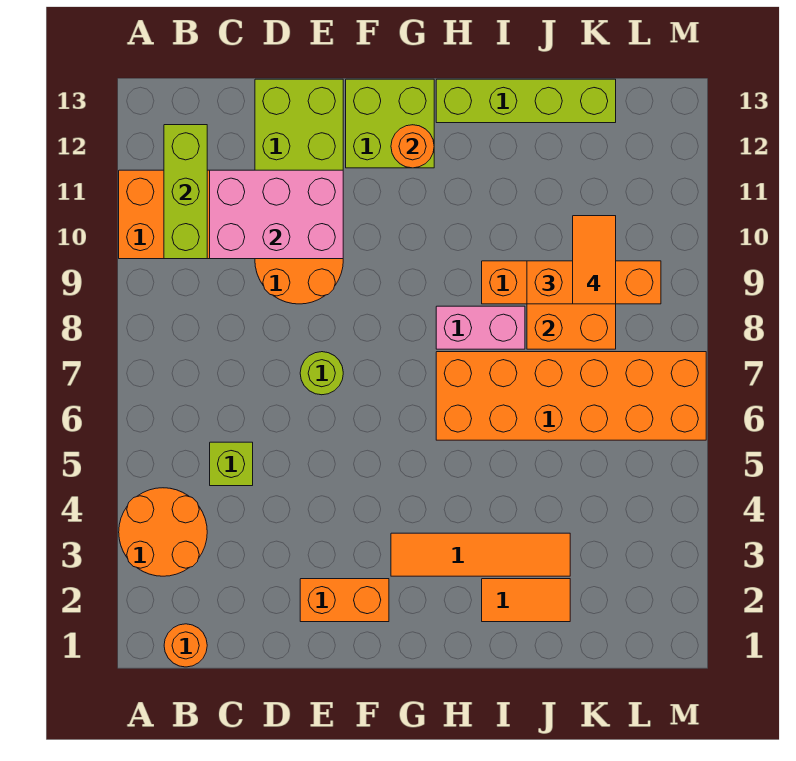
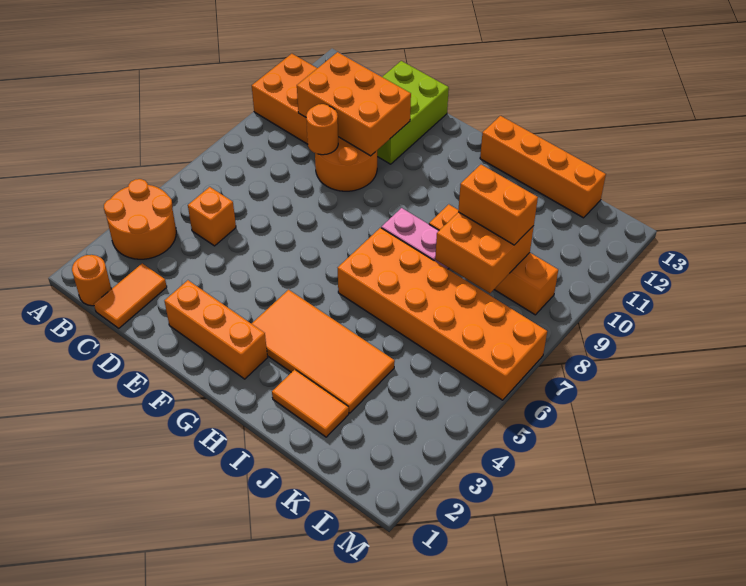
lime 1x3 brick [164,125,207,259] -> none
lime 1x1 brick [210,442,253,486] -> orange 1x1 brick [188,187,236,246]
pink 2x3 brick [210,170,343,259] -> orange 2x3 brick [297,52,411,156]
orange 1x2 brick [300,579,389,622] -> orange 1x3 brick [164,280,268,379]
lime 1x1 round brick [300,352,343,395] -> none
lime 2x2 brick [346,79,434,168] -> none
orange 1x4 tile [391,533,570,576] -> orange 2x4 tile [252,290,395,413]
orange 1x1 round brick [391,125,434,168] -> orange 1x1 round brick moved to [306,104,338,155]
lime 1x4 brick [436,79,616,123] -> orange 1x4 brick [480,116,606,218]
orange 1x2 tile [573,216,616,304] -> orange 1x2 tile moved to [94,263,167,328]

